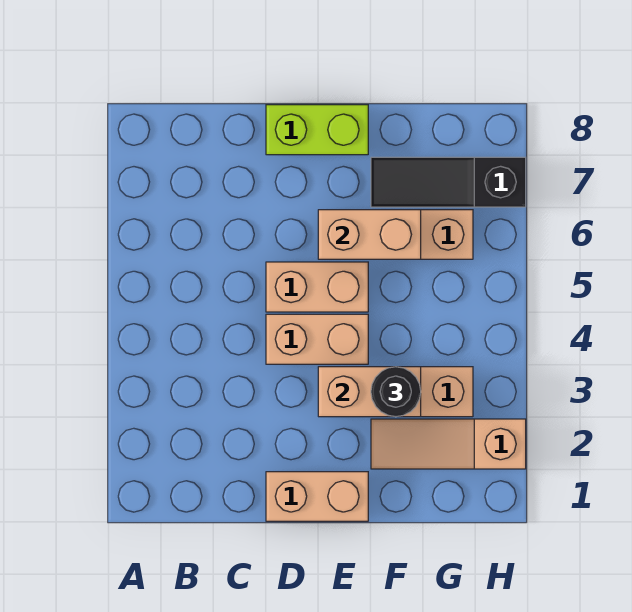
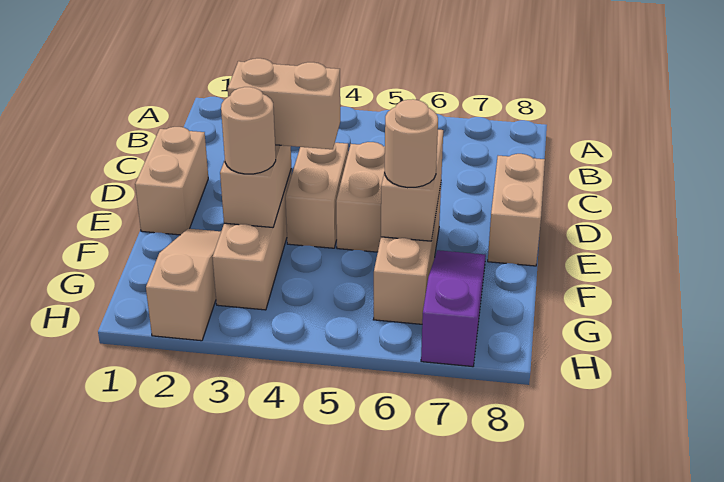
lime 1x2 brick [266,105,368,155] -> tan 1x2 brick [488,154,545,266]
none -> tan 1x2 brick [228,58,340,149]
black 1x1 round brick [371,367,421,417] -> tan 1x1 round brick [221,87,276,174]
none -> tan 1x1 round brick [385,99,438,188]
black 1x3 slope [371,157,526,207] -> purple 1x3 slope [421,250,486,367]

